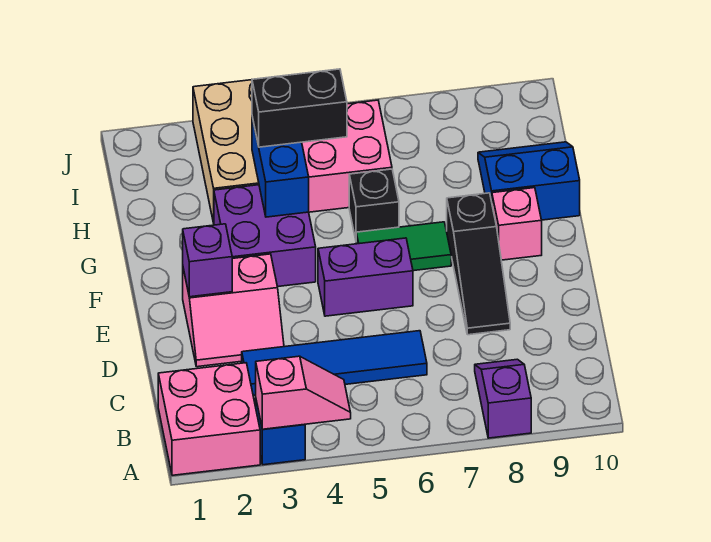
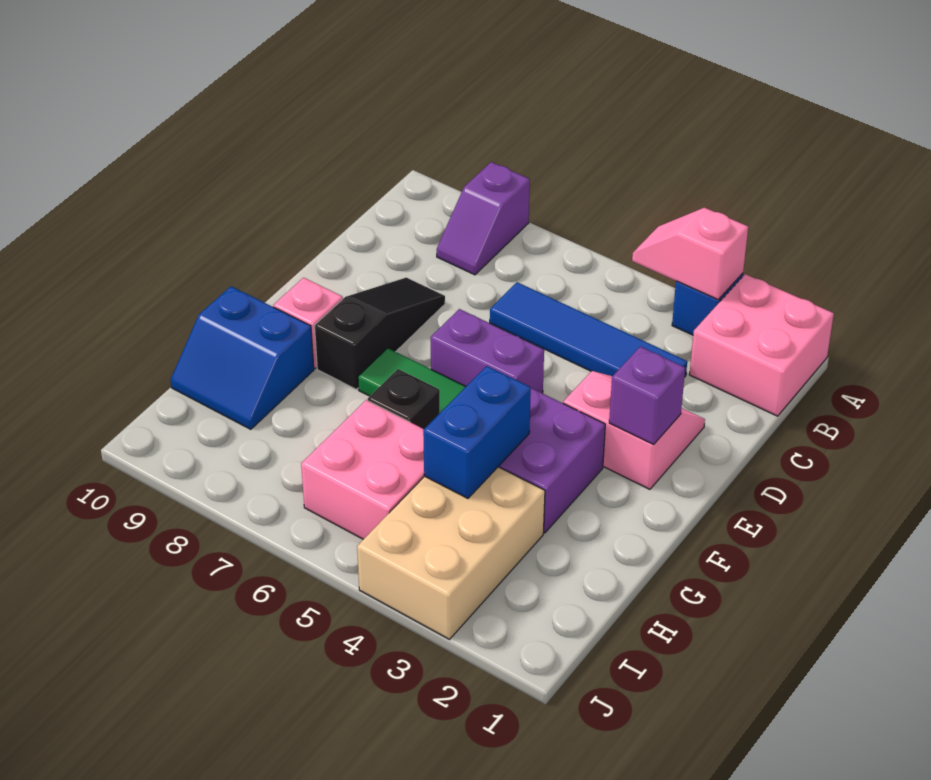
black 1x2 brick [252,69,347,147] -> none

